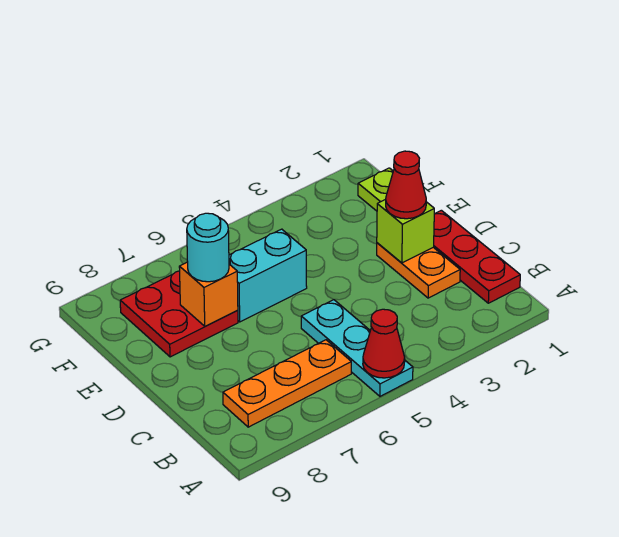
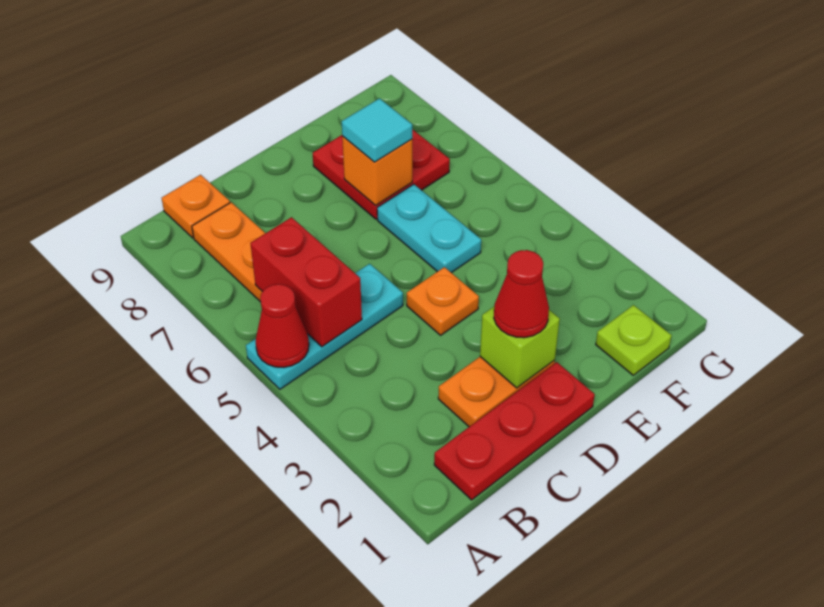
none -> red 1x2 brick [250,217,362,347]
none -> orange 1x1 plate [162,175,230,238]
none -> orange 1x1 plate [407,267,479,335]
cyan 1x2 brick [229,229,307,322] -> cyan 1x2 plate [377,184,481,273]
cyan 1x1 round brick [187,213,229,282] -> cyan 1x1 tile [342,98,412,162]

